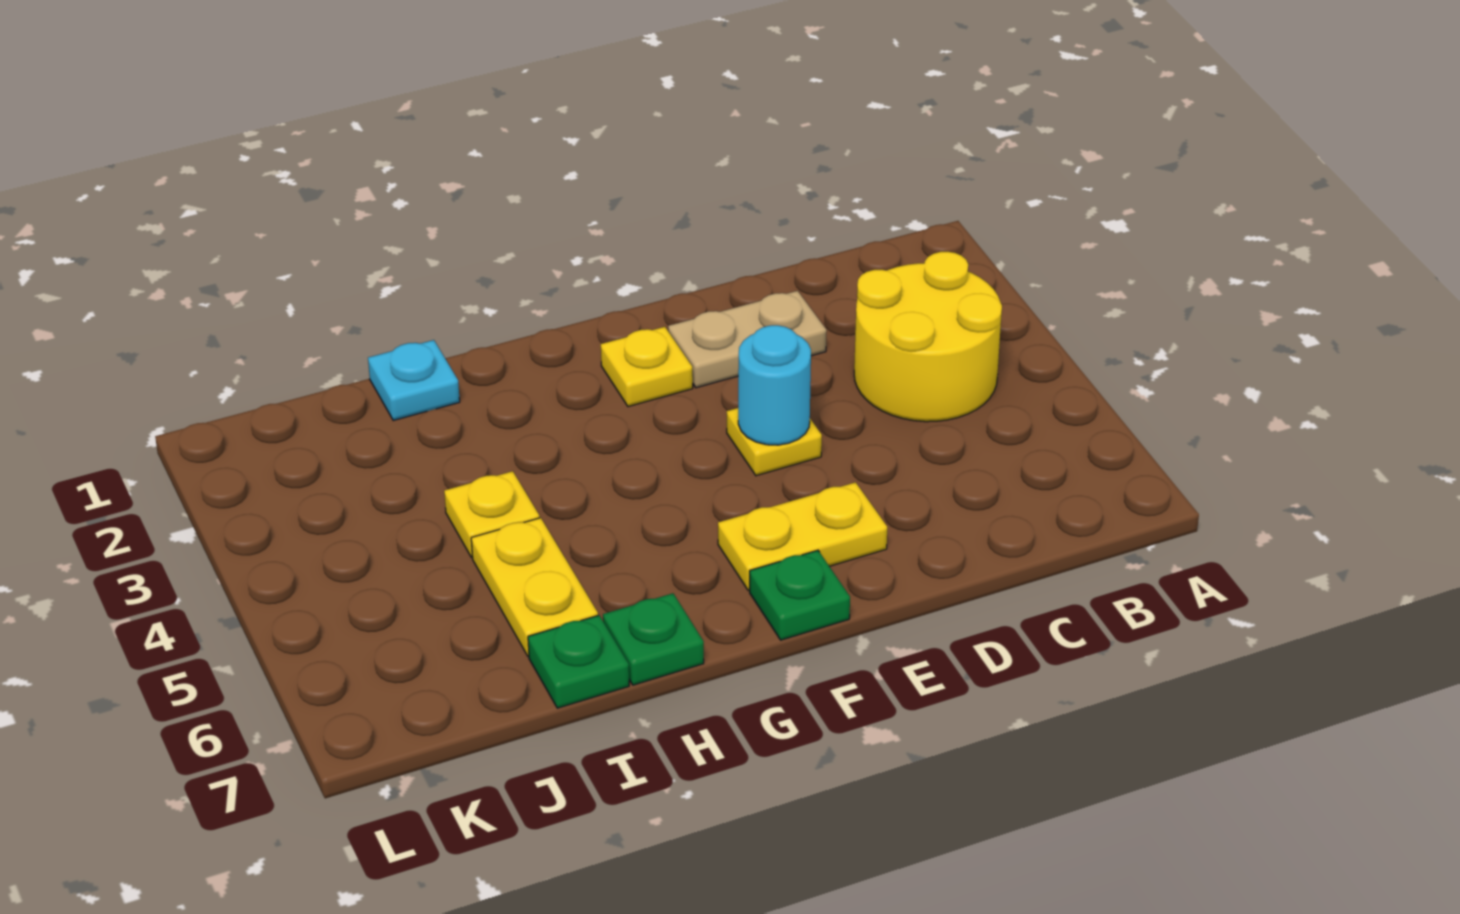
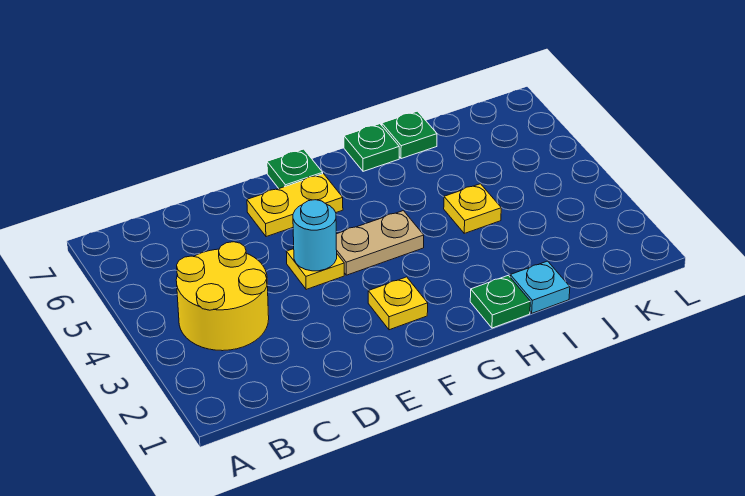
tan 1x2 plate [668,291,827,388] -> tan 1x2 plate moved to [336,211,424,275]
none -> green 1x1 plate [470,275,530,328]
yellow 1x2 plate [471,518,598,656] -> none

